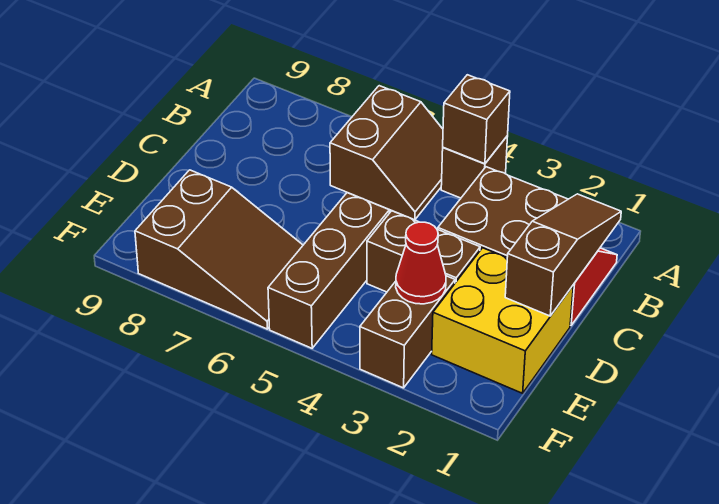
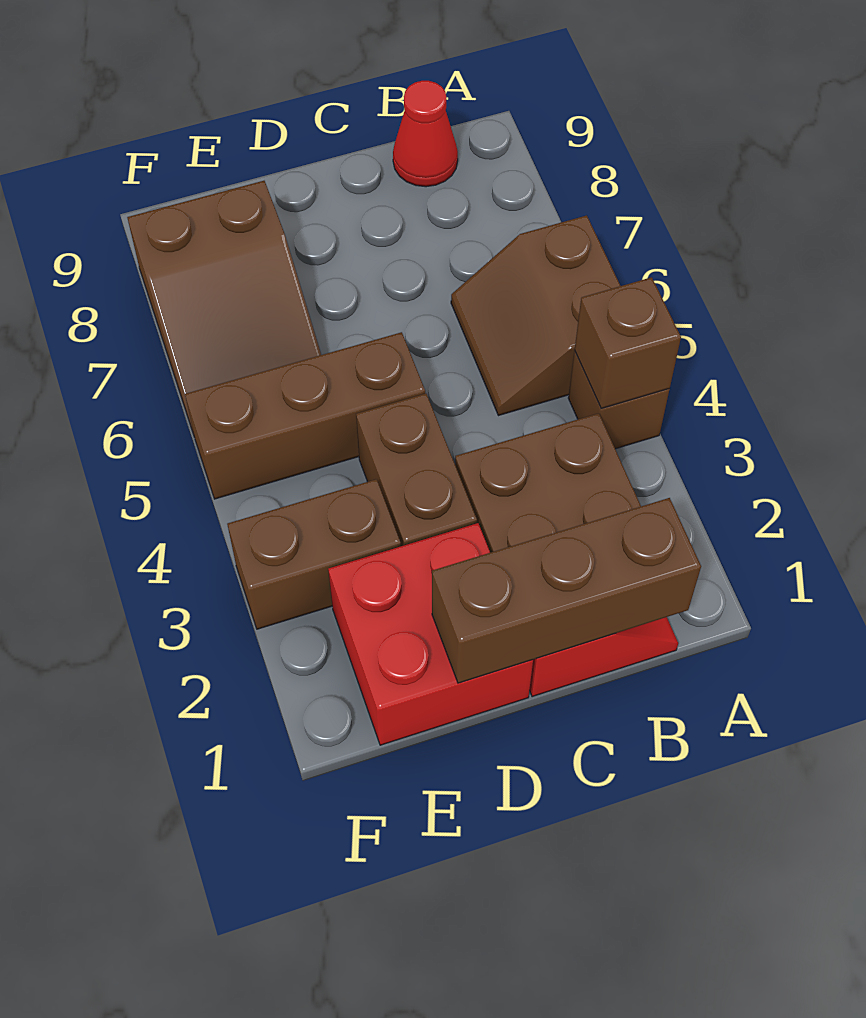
brown 2x2 slope [330,86,443,220] -> brown 2x2 slope turned to [451,215,620,416]
brown 1x3 slope [505,194,621,316] -> brown 1x3 brick [432,498,701,683]
yellow 2x2 brick [432,248,573,393] -> red 2x2 brick [328,523,533,745]
red 1x1 cone [396,222,446,304] -> red 1x1 cone moved to [393,81,458,187]

